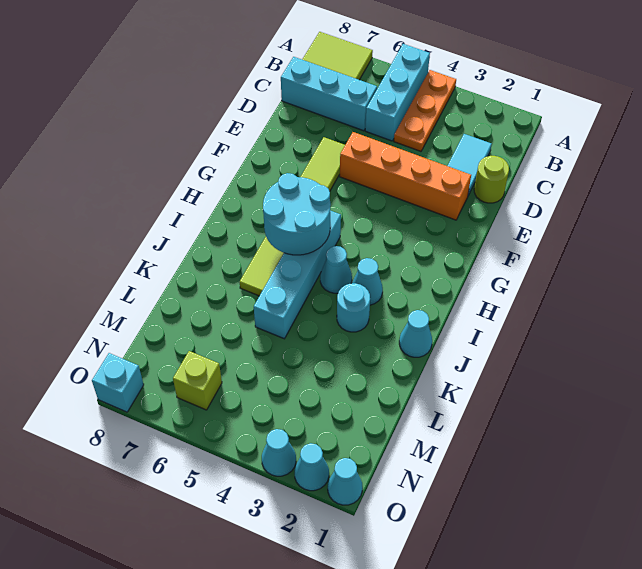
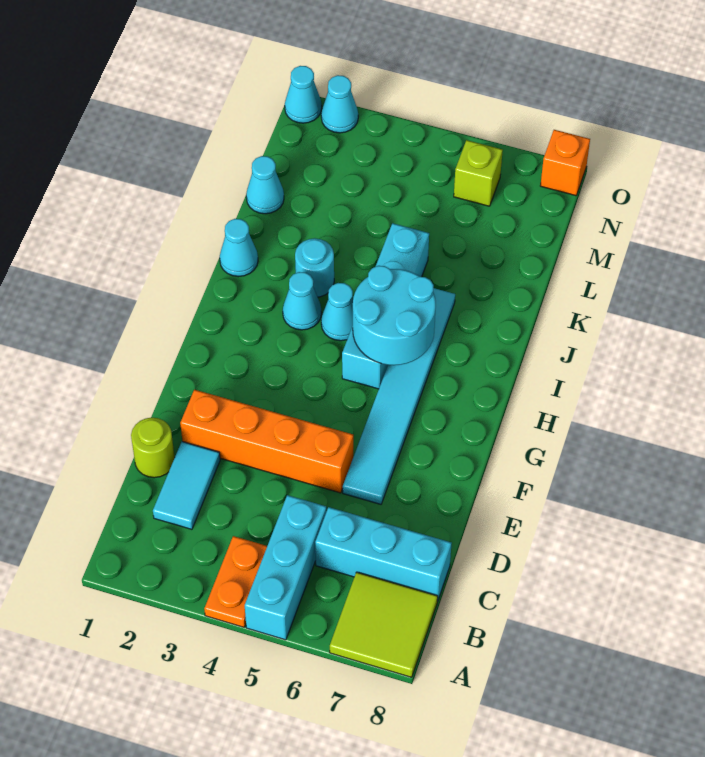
orange 1x3 plate [394,70,456,151] -> orange 1x2 plate [204,536,267,627]
lime 1x6 tile [240,137,345,296] -> cyan 1x6 tile [343,288,455,504]
cyan 1x1 cone [262,429,296,476] -> cyan 1x1 cone moved to [246,156,284,214]
cyan 1x1 brick [92,353,144,412] -> orange 1x1 brick [540,130,590,196]

